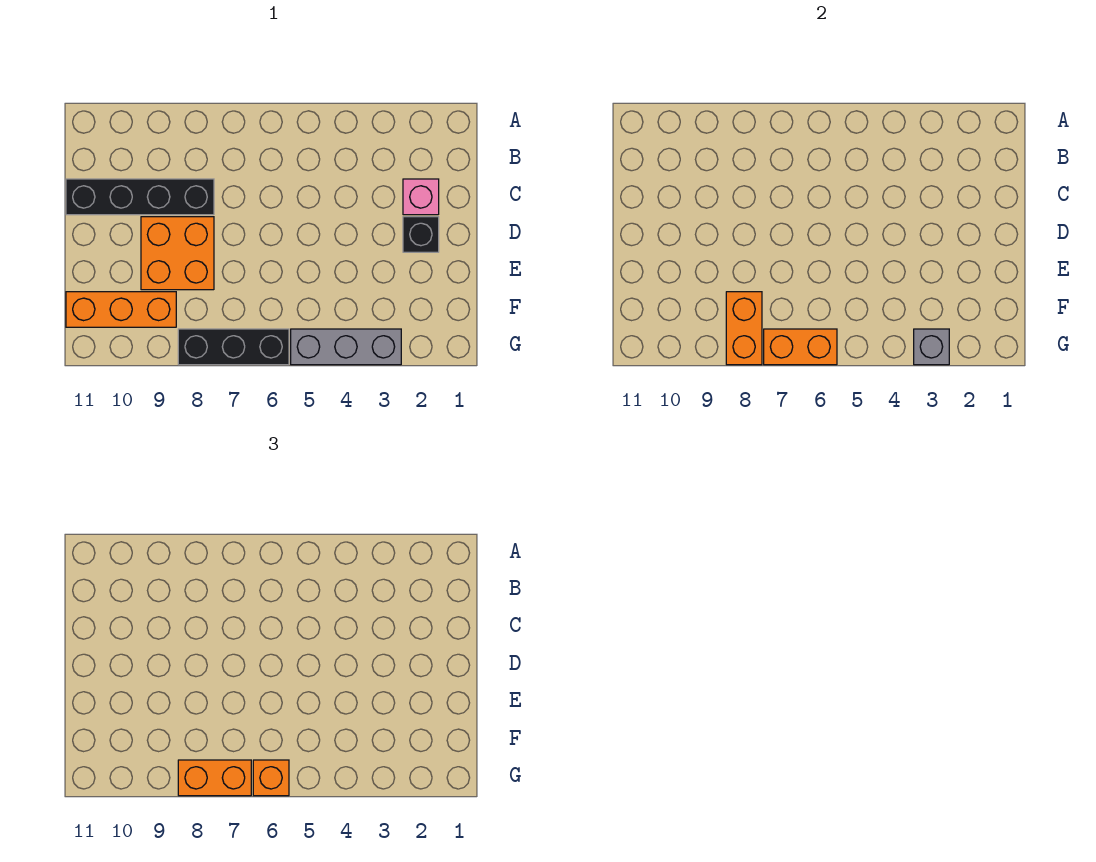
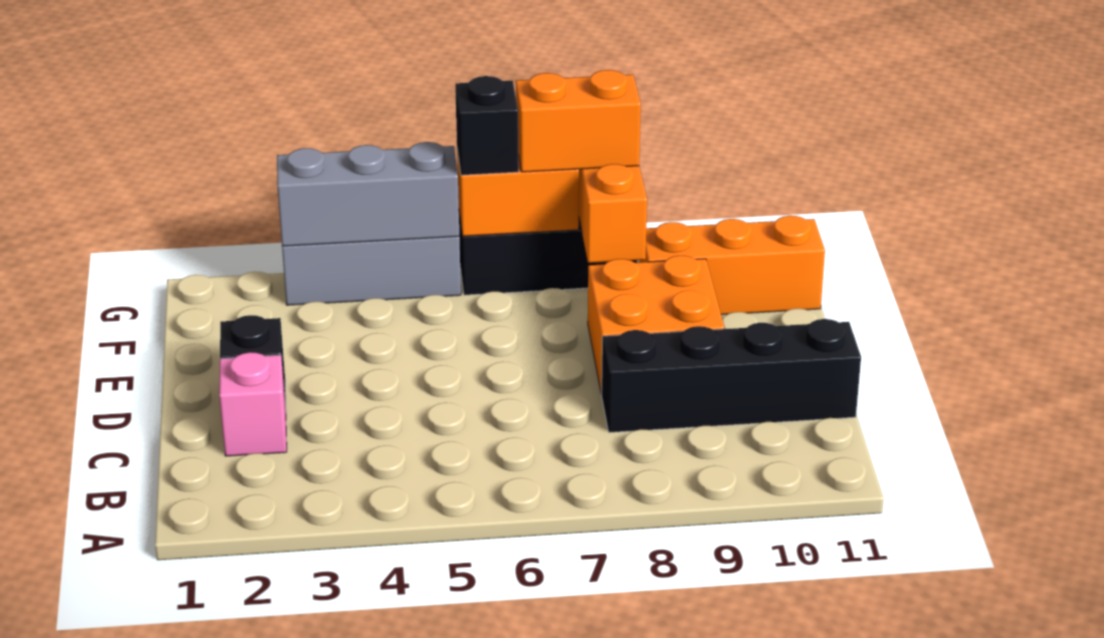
grey 1x1 brick [914,329,949,365] -> grey 1x3 brick [277,142,459,246]
orange 1x1 brick [253,760,289,796] -> black 1x1 brick [455,76,519,175]

